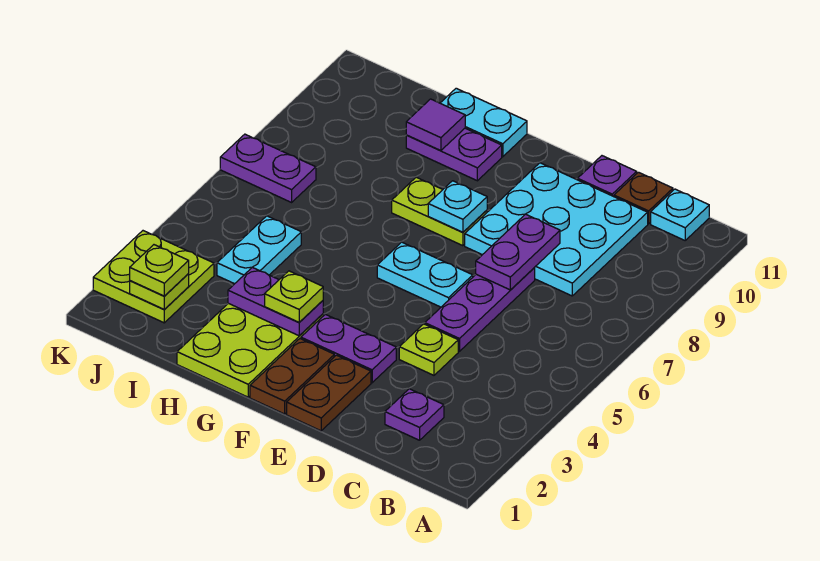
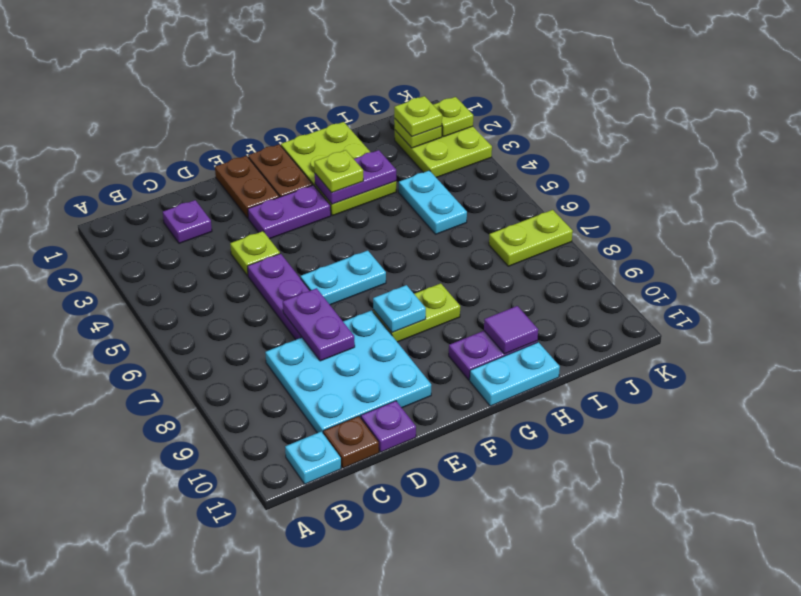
purple 1x2 plate [220,134,316,202] -> lime 1x2 plate [489,210,573,266]
none -> lime 1x1 plate [433,97,473,137]

